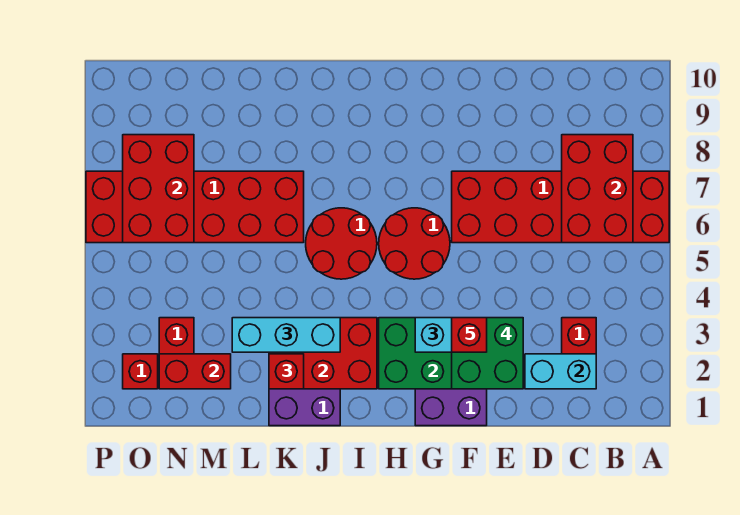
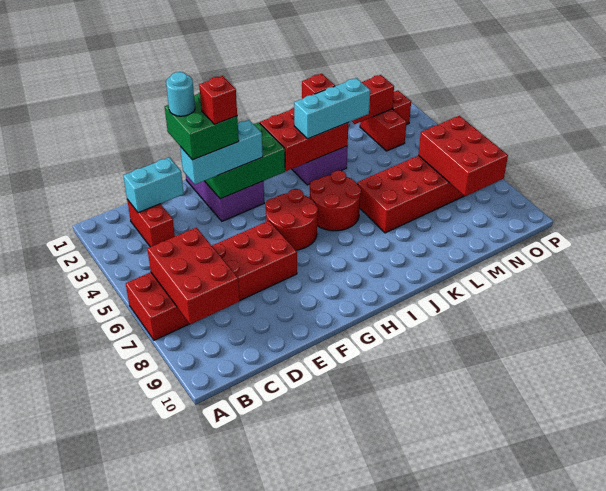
none -> cyan 1x1 round brick [166,72,195,116]

